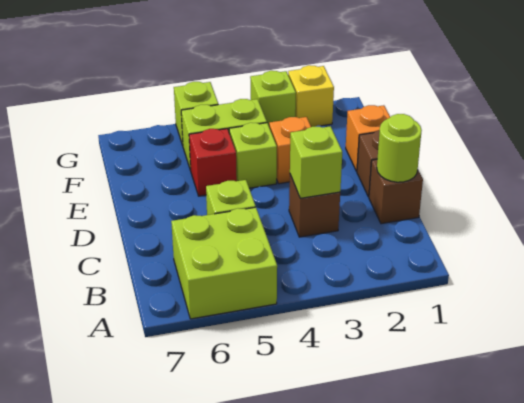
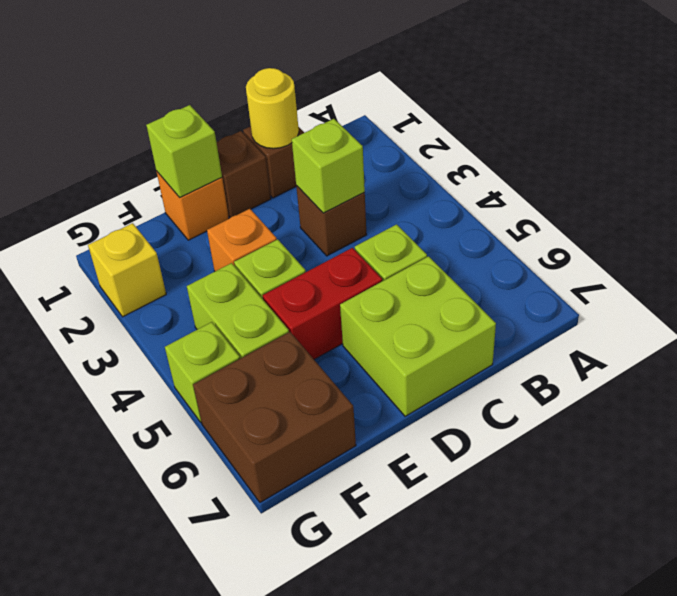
lime 2x2 brick [171,207,277,319] -> lime 2x2 brick moved to [340,256,496,416]
lime 1x1 round brick [377,114,422,182] -> yellow 1x1 round brick [246,68,299,149]
red 1x1 brick [189,129,237,196] -> red 1x2 brick [263,248,382,359]
none -> brown 2x2 brick [193,332,356,502]
lime 1x1 brick [250,71,296,126] -> lime 1x1 brick moved to [146,105,222,198]

